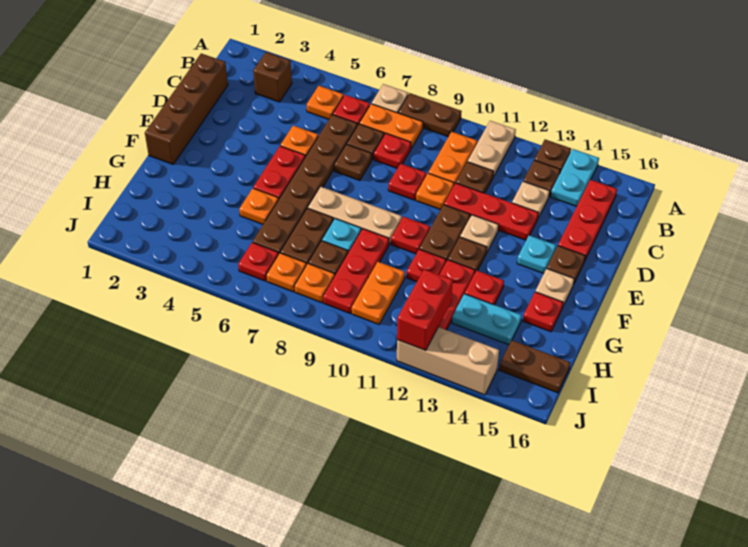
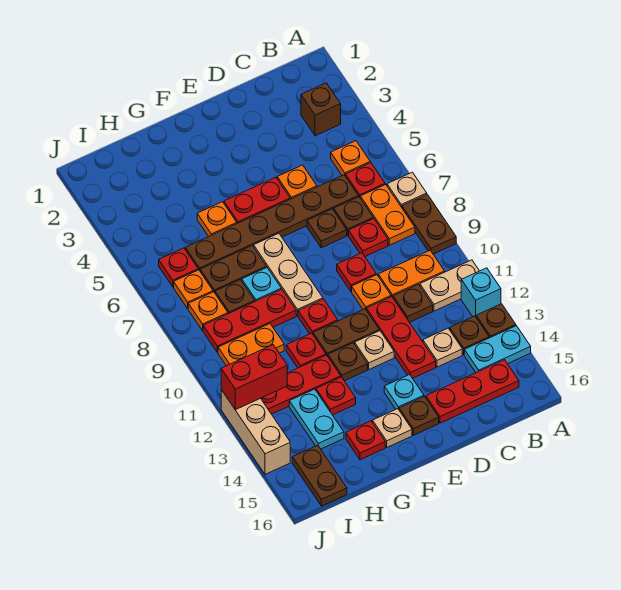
none -> cyan 1x1 brick [461,268,501,317]
brown 1x4 brick [145,54,228,164] -> none

